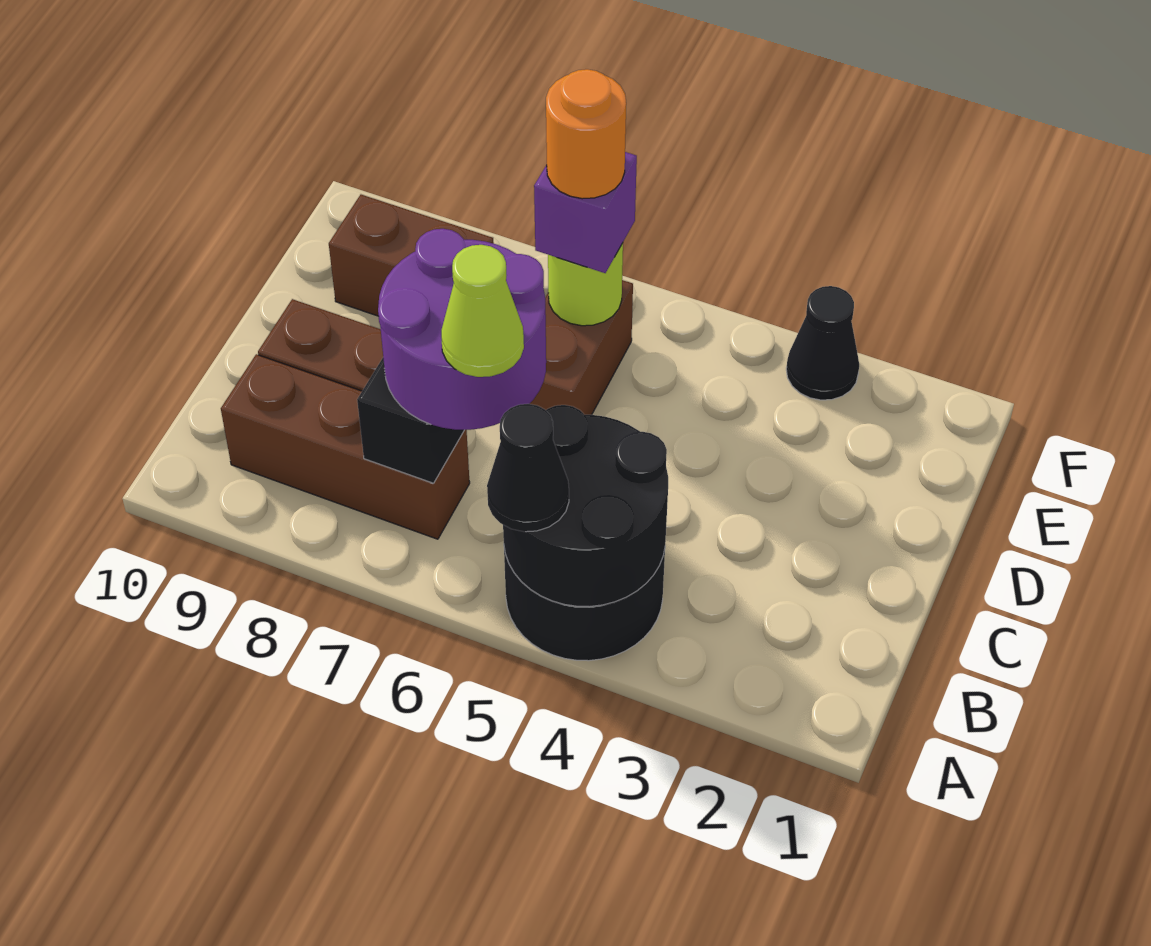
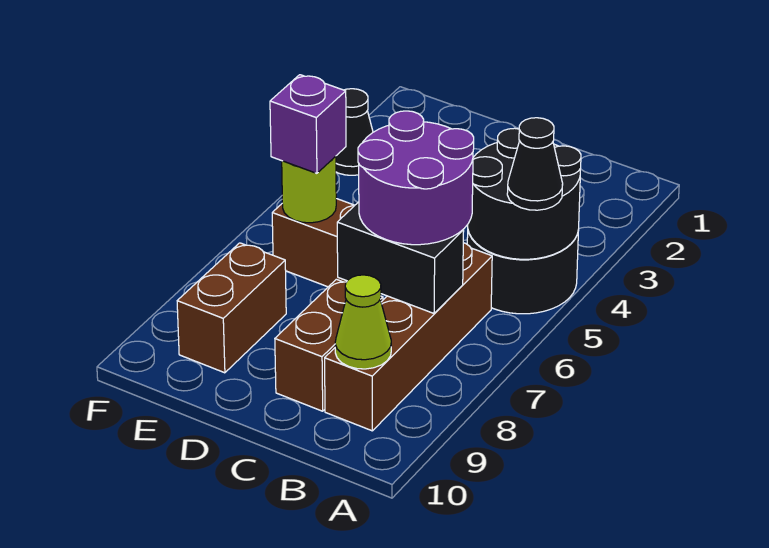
lime 1x1 cone [441,245,524,377] -> lime 1x1 cone moved to [335,275,391,369]
brown 1x3 brick [221,354,470,539] -> brown 1x4 brick [325,243,492,431]
orange 1x1 round brick [546,69,626,199] -> none

